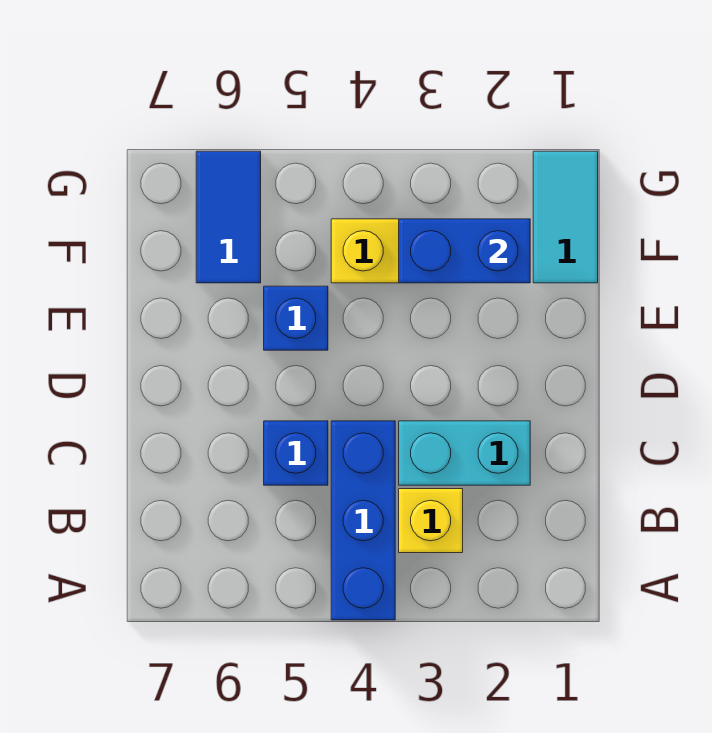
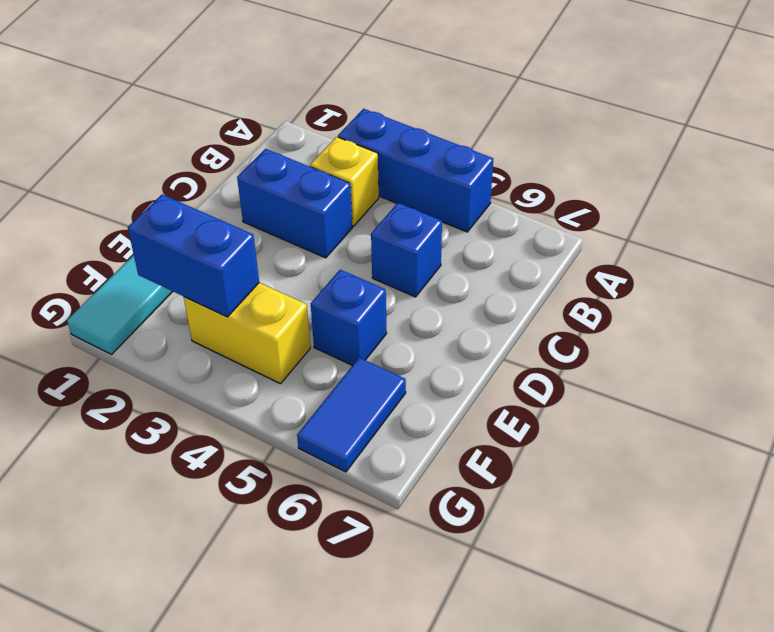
blue 1x3 brick [331,421,395,620] -> blue 1x3 brick turned to [338,109,493,232]
cyan 1x2 brick [399,421,530,485] -> blue 1x2 brick [237,149,352,258]

